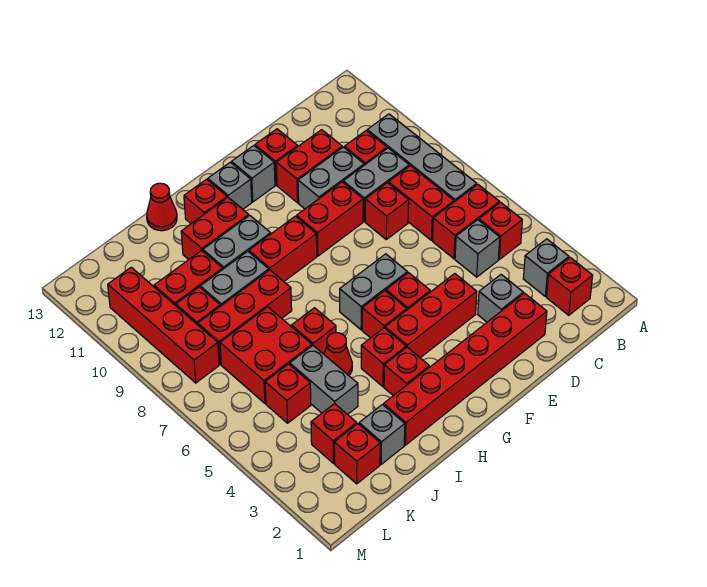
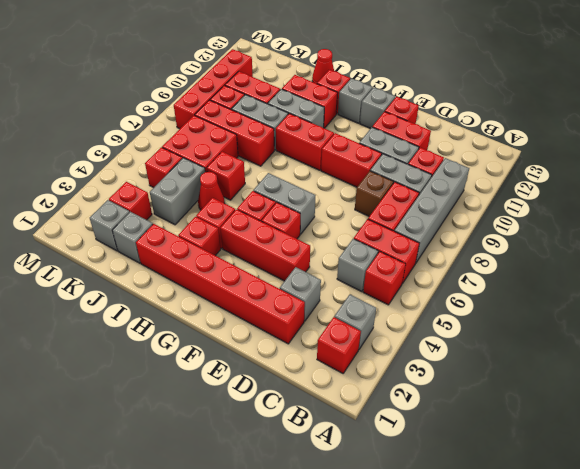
red 1x1 brick [365,183,409,239] -> brown 1x1 brick [355,171,393,216]
red 1x1 brick [334,424,380,484] -> grey 1x1 brick [90,200,130,251]

